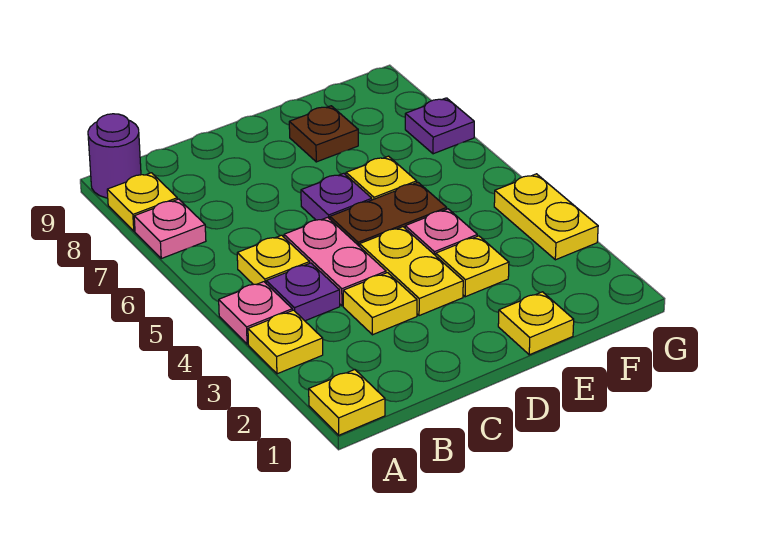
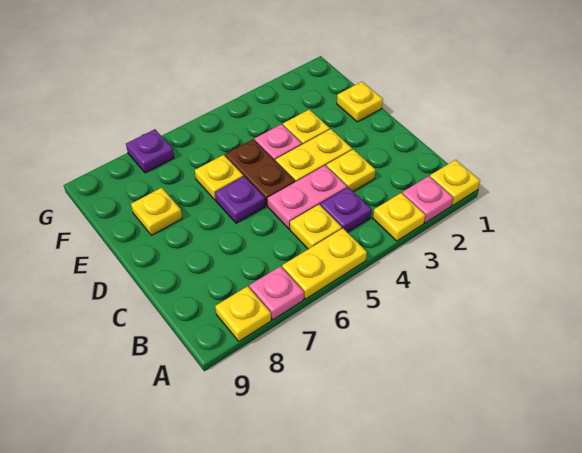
pink 1x1 plate [219,282,292,344] -> pink 1x1 plate moved to [402,176,453,223]
purple 1x1 round brick [88,114,141,198] -> none
brown 1x1 plate [289,106,358,162] -> yellow 1x1 plate [131,188,182,235]
yellow 1x2 plate [494,174,598,260] -> yellow 1x2 plate moved to [282,228,367,299]

